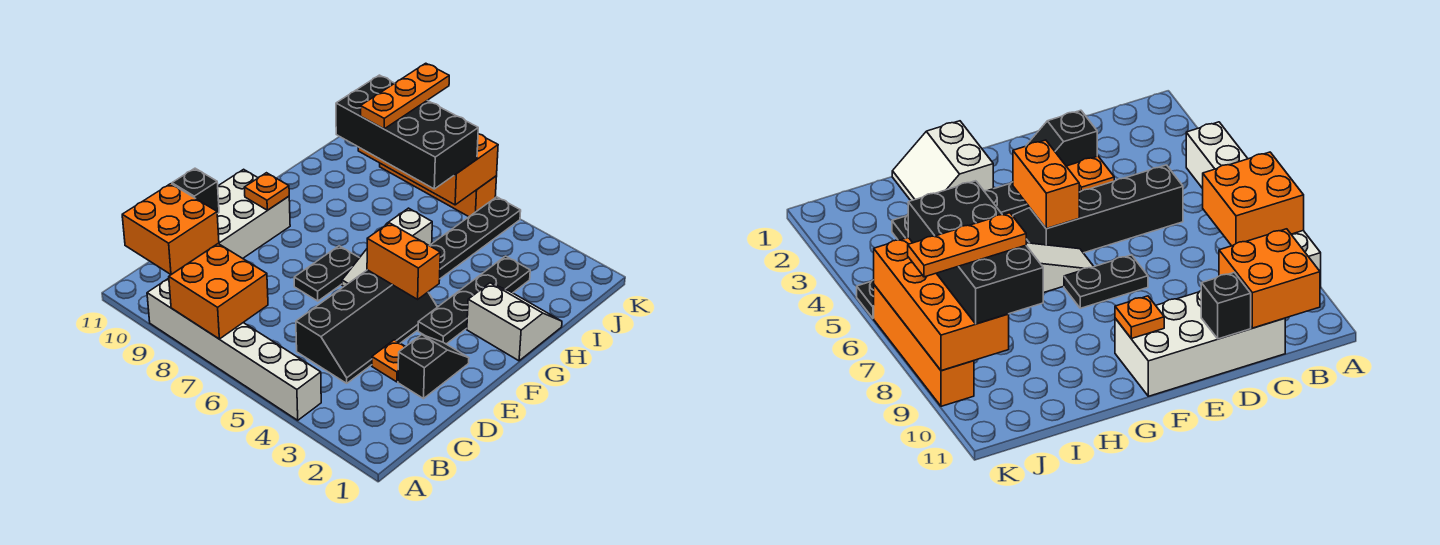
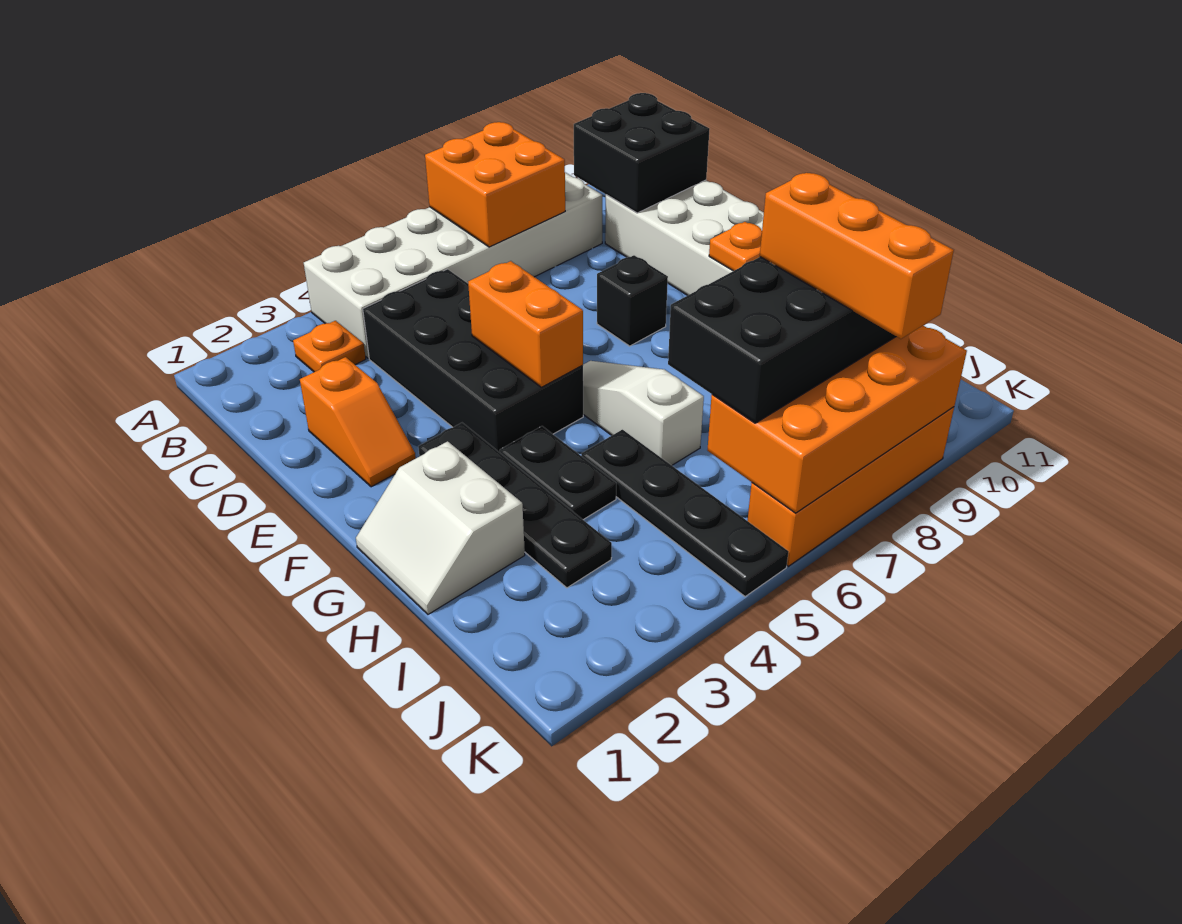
white 1x6 brick [147,278,321,420] -> white 2x6 brick [304,172,602,358]
orange 2x2 brick [122,184,219,274] -> black 2x2 brick [574,93,710,213]
black 2x4 slope [296,270,437,383] -> black 2x4 brick [363,269,583,452]
black 1x2 slope [398,335,469,399] -> orange 1x2 slope [300,357,416,487]
orange 1x1 plate [372,340,405,382] -> orange 1x1 plate moved to [293,321,366,372]
black 1x1 brick [172,168,219,214] -> black 1x1 brick moved to [597,255,668,346]
black 1x2 plate [294,246,359,301] -> black 1x2 plate moved to [500,426,616,520]
orange 1x2 brick [367,223,440,299] -> orange 1x2 brick turned to [468,261,583,387]
white 2x2 slope [467,283,562,361] -> white 2x2 slope turned to [356,441,525,614]
orange 1x3 plate [361,63,449,129] -> orange 1x3 brick [760,173,954,339]

